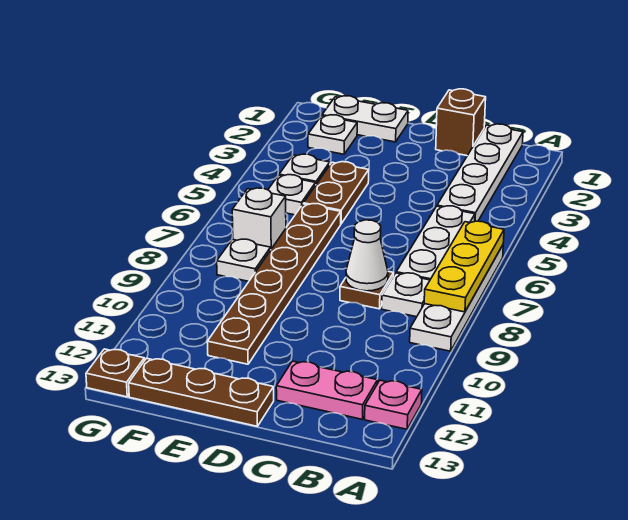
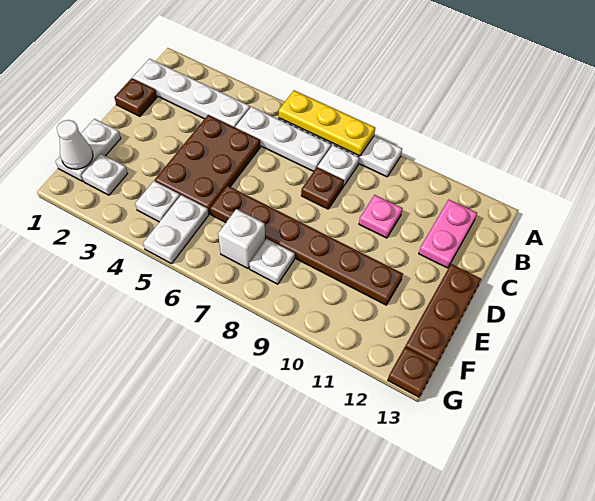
pink 1x1 plate [365,380,422,429] -> pink 1x1 plate moved to [359,195,403,238]
brown 1x1 brick [436,89,486,156] -> brown 1x1 plate [114,78,157,116]
white 1x1 cone [346,220,388,291] -> white 1x1 cone moved to [57,120,93,169]
brown 1x2 plate [304,162,369,224] -> brown 2x3 plate [155,115,260,214]
white 1x1 plate [268,175,316,215] -> white 1x2 plate [143,195,209,264]

